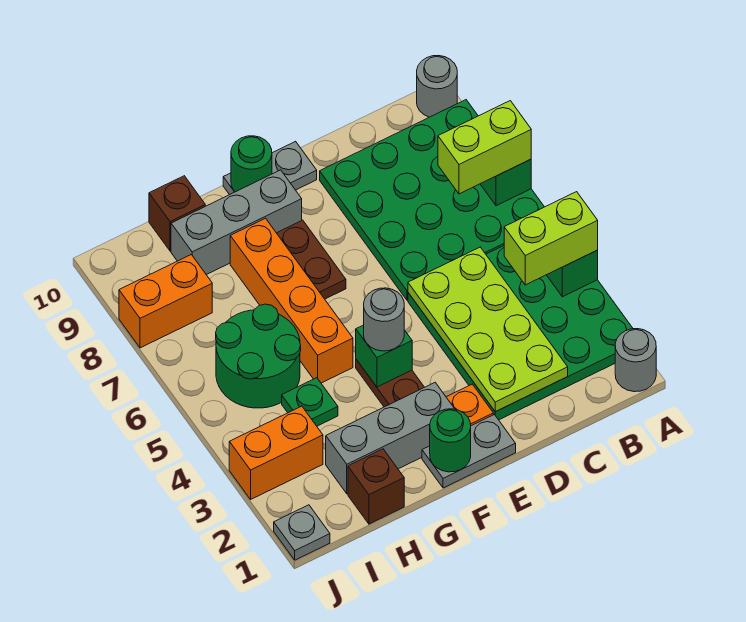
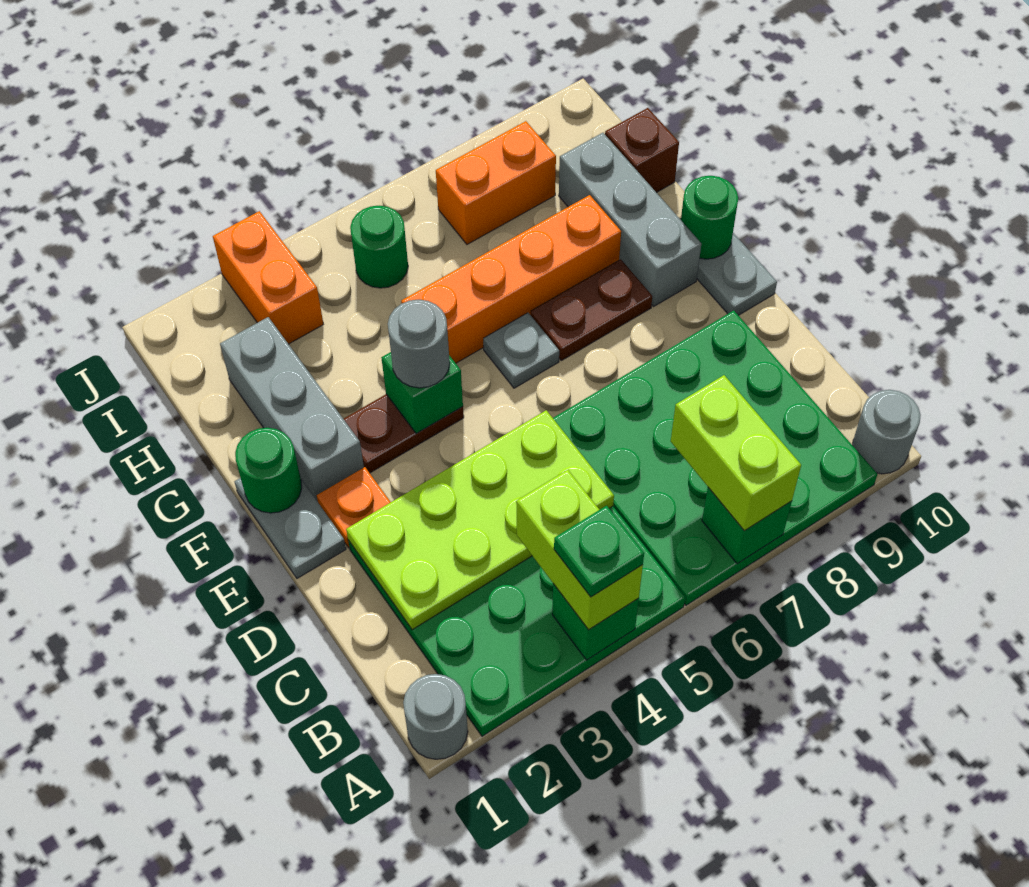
brown 1x1 brick [348,449,404,524] -> none
green 1x1 plate [282,378,338,426] -> green 1x1 plate moved to [554,506,644,597]
green 2x2 round brick [216,304,301,408] -> green 1x1 round brick [350,206,408,288]
orange 1x2 brick [119,255,212,348] -> orange 1x2 brick turned to [436,121,556,244]
grey 1x1 plate [274,505,330,560] -> grey 1x1 plate moved to [483,313,559,388]

